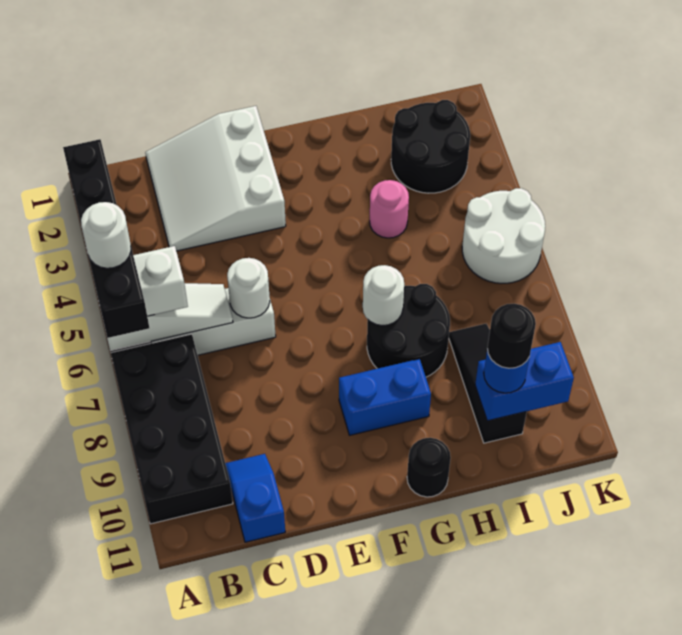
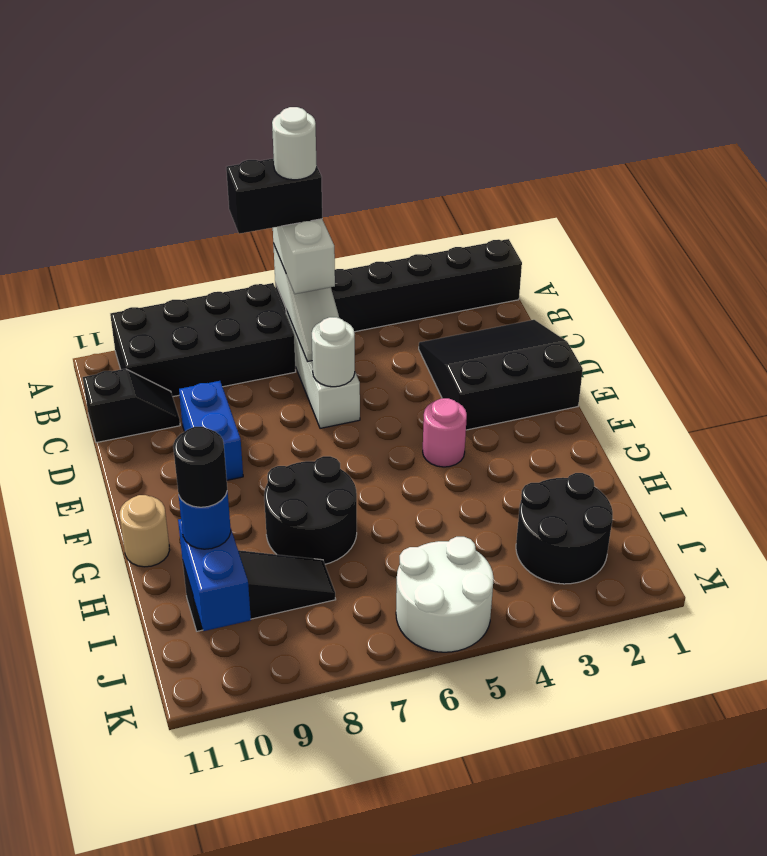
white 3x3 slope [145,106,286,251] -> black 3x3 slope [419,320,583,430]
blue 1x2 slope [225,454,285,542] -> black 1x2 slope [83,369,180,443]
blue 1x2 brick [339,359,431,435] -> blue 1x2 brick moved to [179,381,243,480]
white 1x1 round brick [363,265,404,326] -> none
black 1x1 round brick [407,438,451,497] -> tan 1x1 round brick [120,495,170,567]
pink 1x1 round brick [370,180,409,238] -> pink 1x1 round brick moved to [423,398,467,467]

